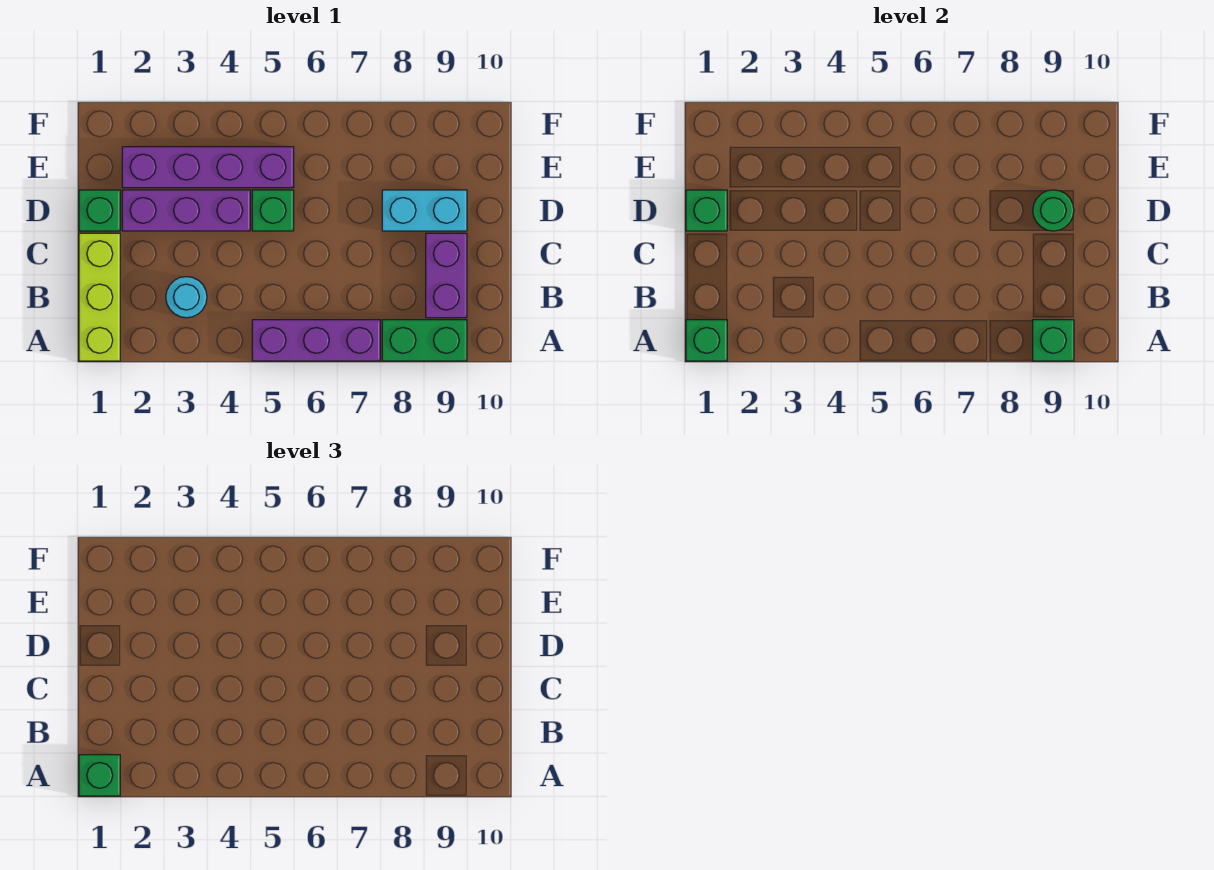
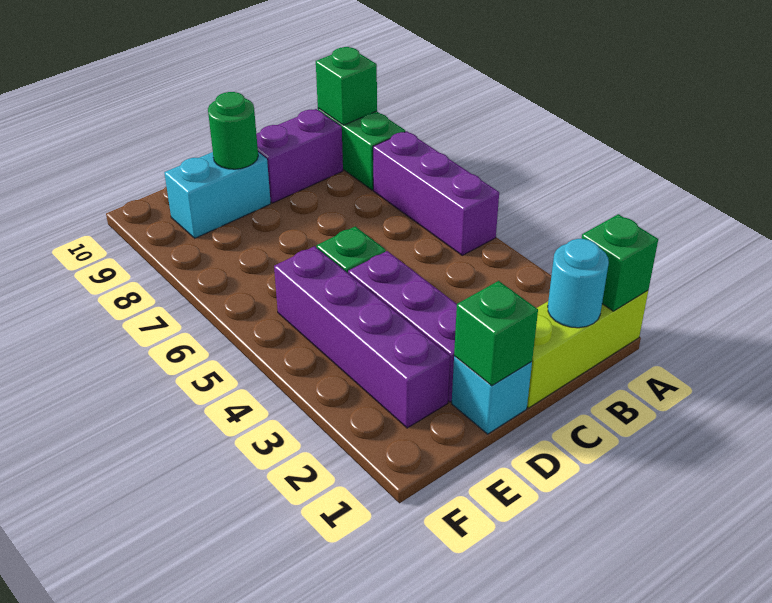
green 1x1 brick [79,755,120,796] -> none
cyan 1x1 round brick [166,277,207,318] -> cyan 1x1 round brick moved to [548,239,609,328]
green 1x1 brick [79,190,120,231] -> cyan 1x1 brick [452,356,532,434]
cyan 1x2 brick [382,190,467,231] -> cyan 1x2 brick turned to [164,152,271,238]

